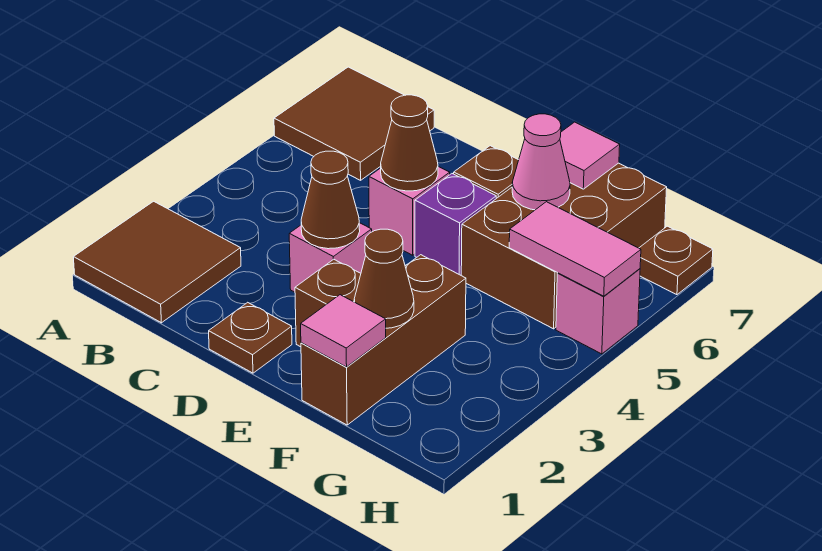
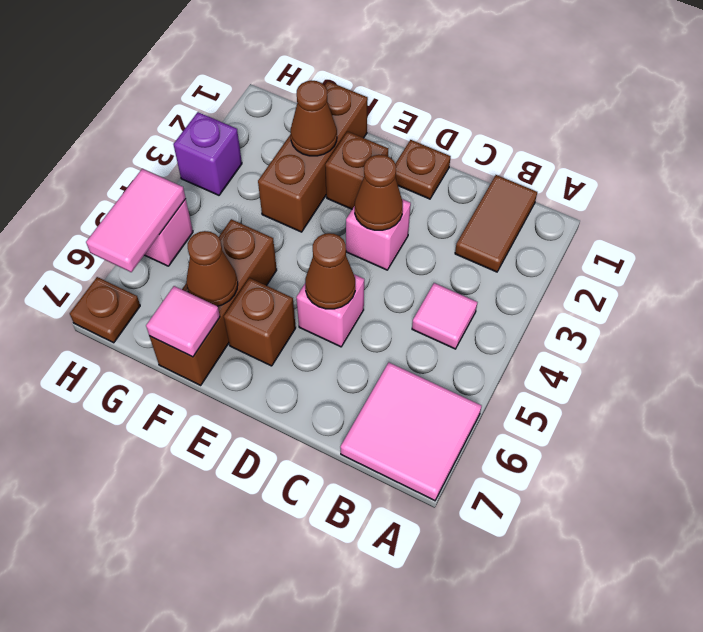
brown 2x2 tile [74,201,241,323] -> brown 1x2 tile [455,175,537,272]
brown 2x2 tile [274,67,434,180] -> pink 2x2 tile [340,363,482,501]
purple 1x1 brick [415,174,496,275] -> purple 1x1 brick moved to [173,112,242,195]
pink 1x1 tile [301,295,386,367] -> pink 1x1 tile moved to [412,283,478,349]
brown 2x3 brick [461,163,667,329] -> brown 1x3 brick [149,219,277,385]
pink 1x1 cone [512,114,570,210] -> brown 1x1 cone [186,231,238,306]
pink 1x2 tile [509,202,641,296] -> pink 1x2 tile turned to [86,169,186,272]

